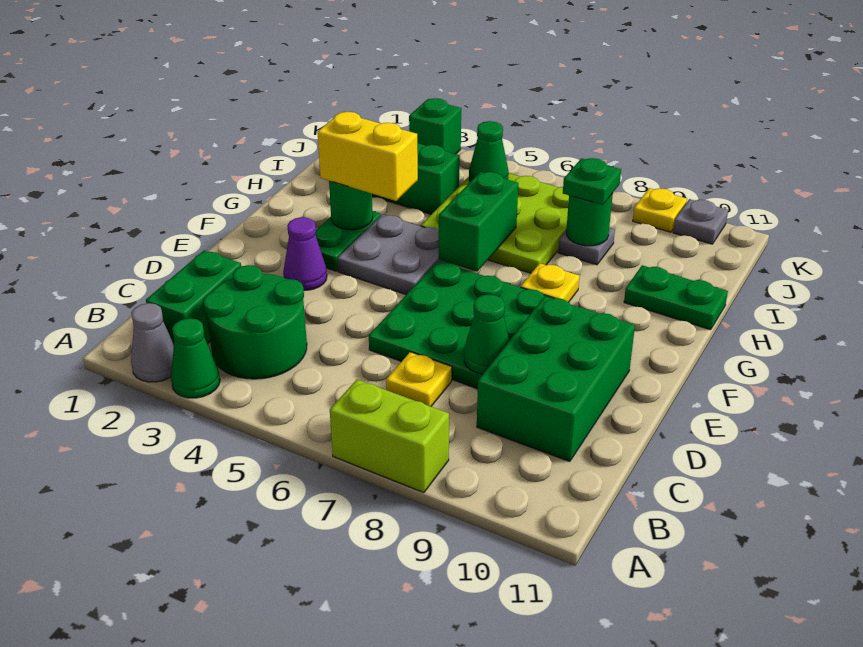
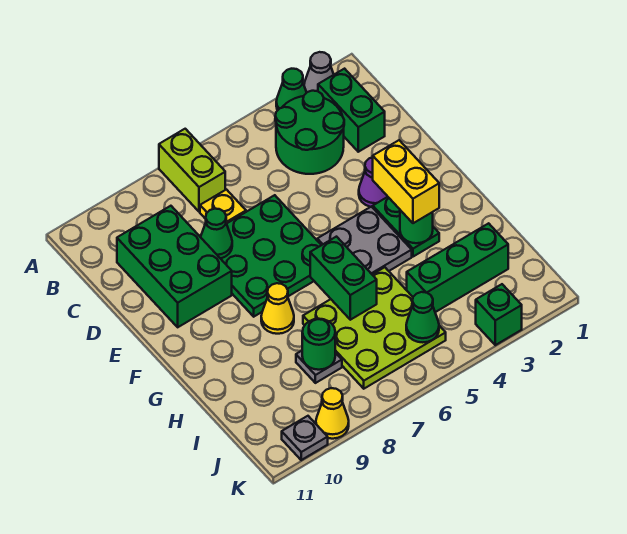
lime 1x2 brick [330,380,449,493] -> lime 1x2 brick turned to [159,129,225,212]
yellow 1x2 brick [318,112,418,201] -> yellow 1x2 brick turned to [373,140,439,223]
yellow 1x1 plate [521,263,580,302] -> yellow 1x1 cone [261,283,294,334]
green 1x2 plate [624,265,728,330] -> none
green 1x1 plate [563,158,621,205] -> none
yellow 1x1 plate [633,188,687,232] -> yellow 1x1 cone [316,388,349,439]

